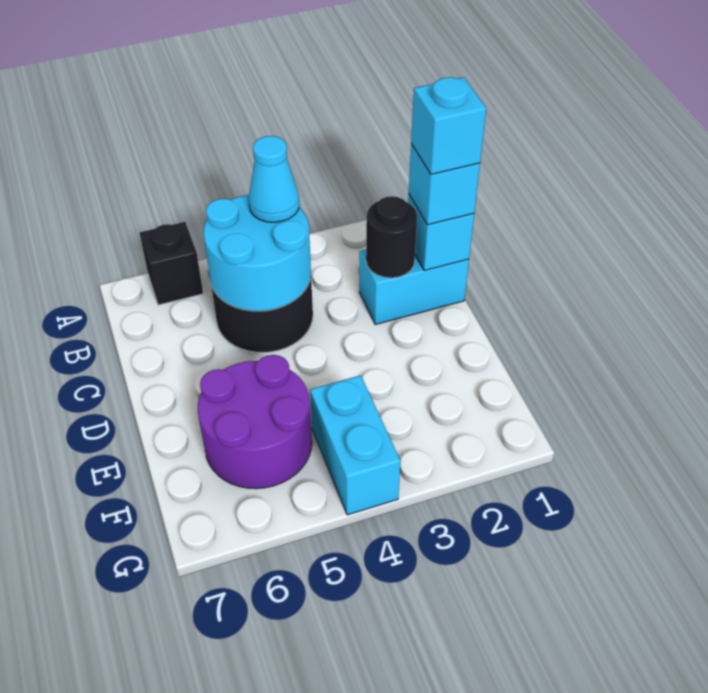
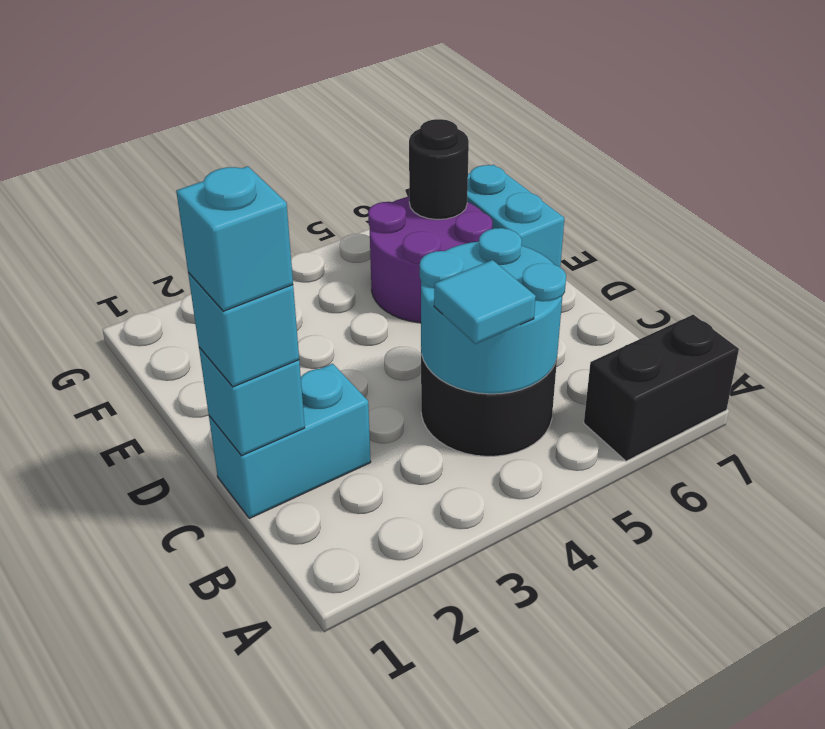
black 1x1 brick [140,222,203,305] -> black 1x2 brick [584,315,739,461]
cyan 1x1 cone [248,136,300,222] -> cyan 1x1 tile [434,260,536,344]
black 1x1 round brick [366,196,417,278] -> black 1x1 round brick moved to [409,119,469,220]
cyan 1x2 brick [310,375,400,515] -> cyan 1x2 brick moved to [467,165,564,267]

